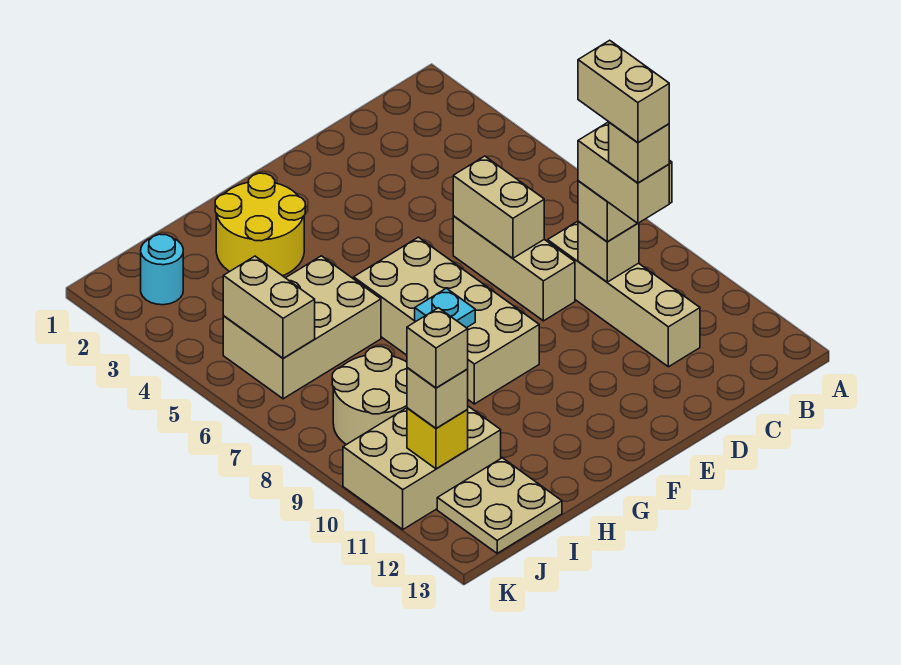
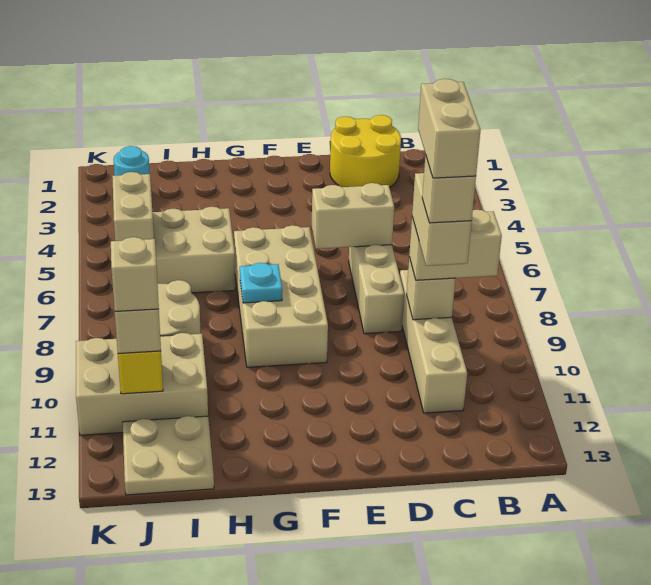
tan 1x2 brick [453,156,544,258] -> tan 1x2 brick turned to [312,183,394,249]
yellow 2x2 round brick [215,173,305,276] -> yellow 2x2 round brick moved to [330,115,401,187]

